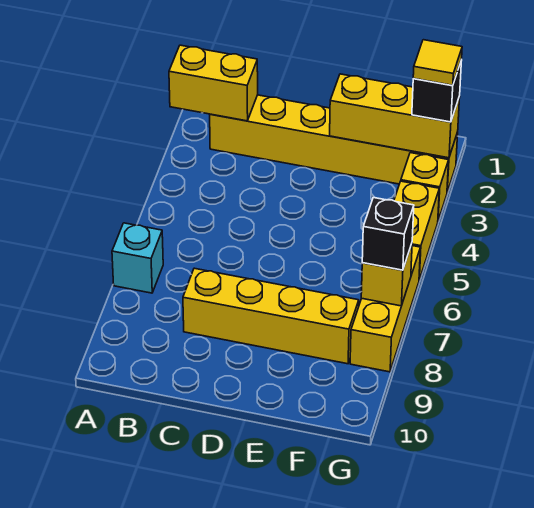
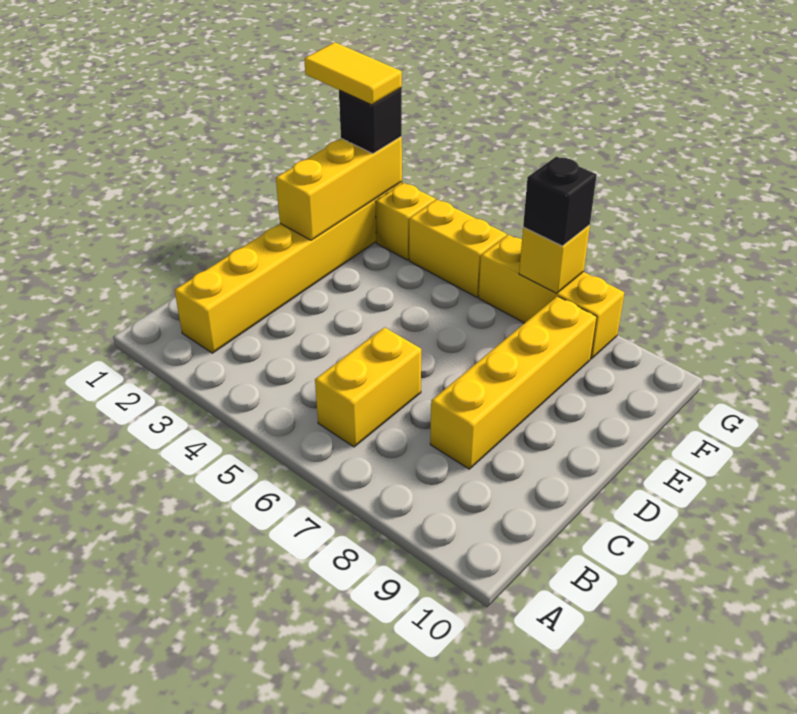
yellow 1x2 brick [169,45,258,121] -> yellow 1x2 brick moved to [315,327,421,447]
cyan 1x1 brick [112,223,163,293] -> none
yellow 1x1 tile [413,40,462,85] -> yellow 1x2 tile [304,42,402,105]

